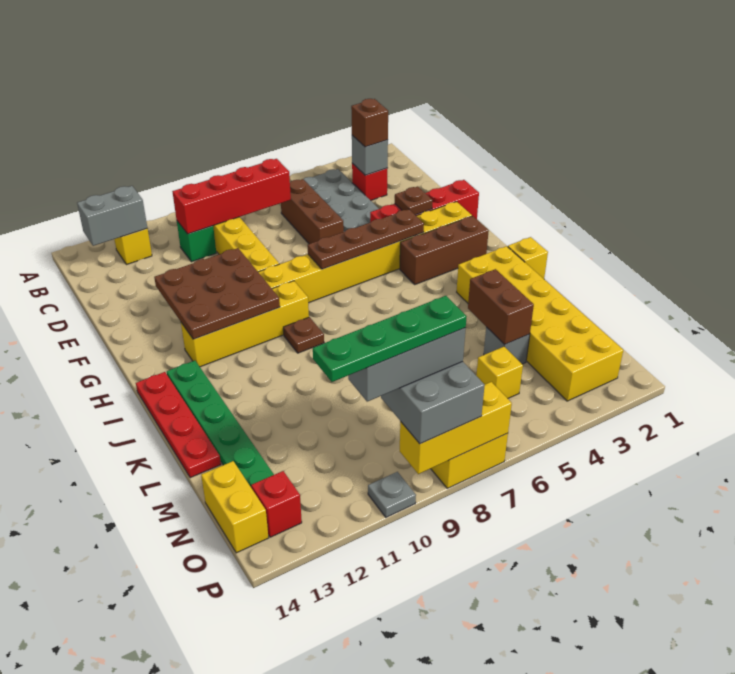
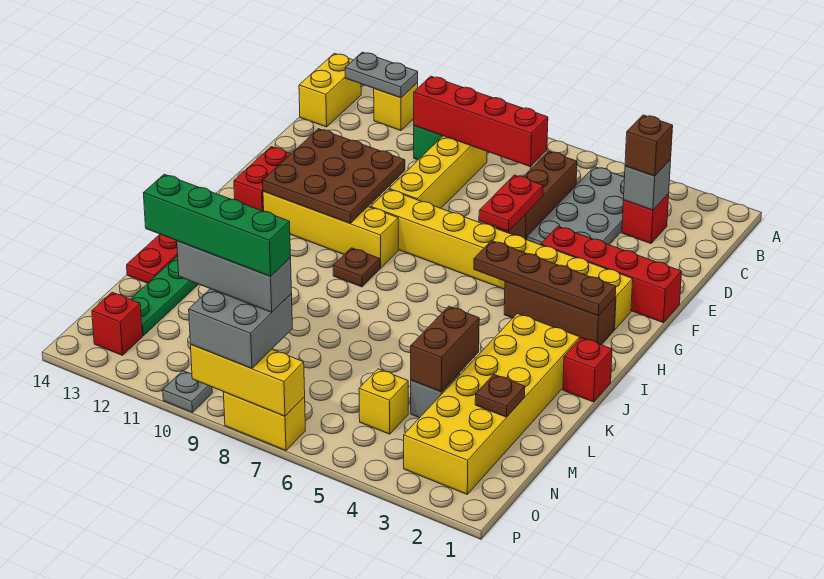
grey 1x2 brick [77,186,147,246] -> grey 1x2 plate [345,52,418,98]
none -> red 1x2 plate [479,175,543,231]
brown 1x1 plate [395,186,433,215] -> brown 1x1 plate moved to [475,374,525,417]
brown 1x4 plate [308,209,424,269] -> brown 1x4 plate moved to [474,241,616,316]
none -> red 1x2 brick [234,147,290,211]
yellow 1x1 brick [508,237,548,279] -> red 1x1 brick [563,338,612,402]
yellow 1x2 brick [201,461,269,553] -> yellow 1x2 brick moved to [299,53,361,127]
green 1x4 plate [313,296,467,382] -> green 1x4 brick [143,174,291,276]

